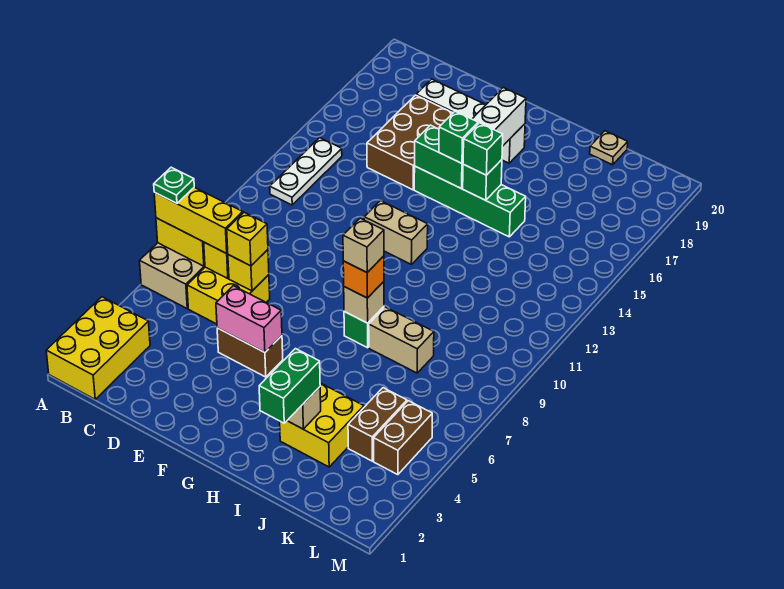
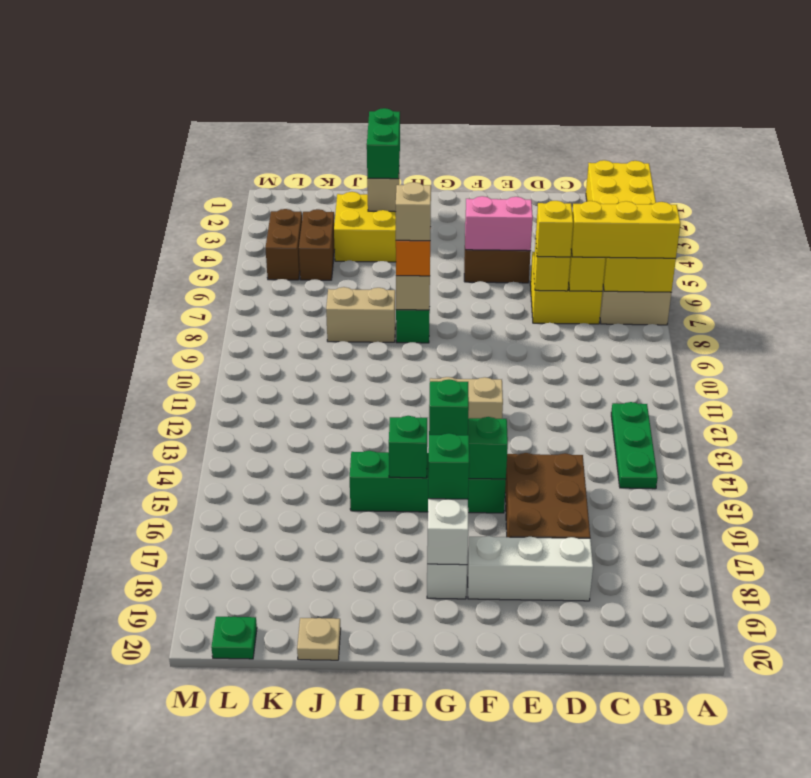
green 1x1 plate [154,167,194,203] -> green 1x1 plate moved to [211,617,257,659]
white 1x3 plate [270,138,342,205] -> green 1x3 plate [611,402,658,489]
green 1x1 brick [463,123,503,175] -> green 1x1 brick moved to [428,433,469,499]

